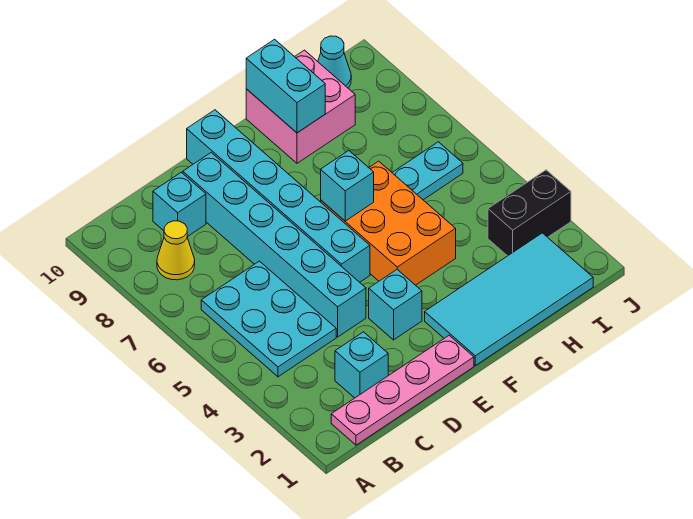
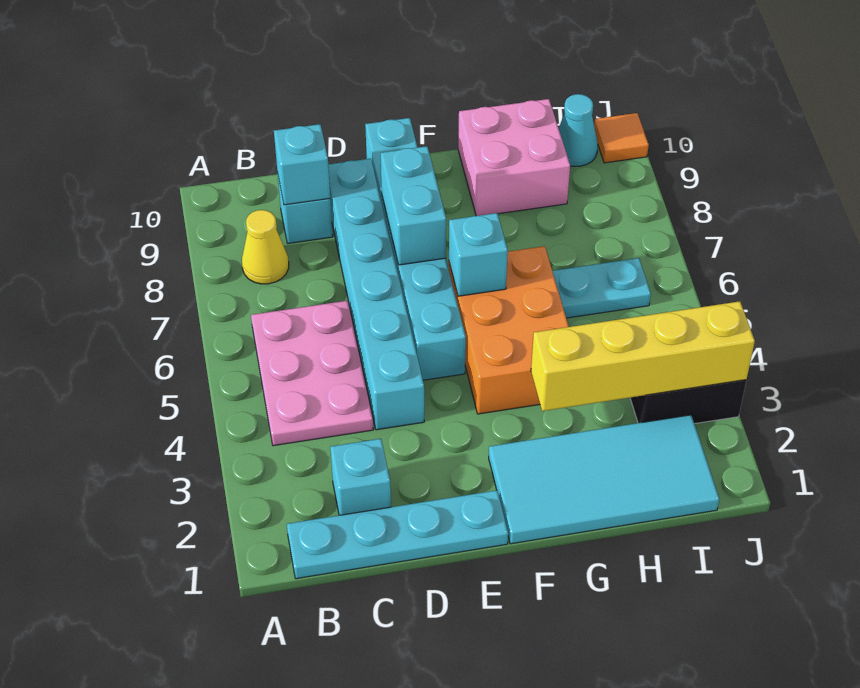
pink 1x4 plate [331,336,474,445] -> cyan 1x4 plate [287,490,508,579]
cyan 2x3 plate [201,261,336,377] -> pink 2x3 plate [251,301,373,446]
cyan 1x1 brick [369,270,422,340] -> cyan 1x1 brick moved to [274,124,330,205]
none -> yellow 1x4 brick [531,301,755,411]
cyan 1x2 brick [246,39,325,133] -> cyan 1x2 brick moved to [381,146,446,265]
none -> orange 1x1 tile [594,113,649,163]

